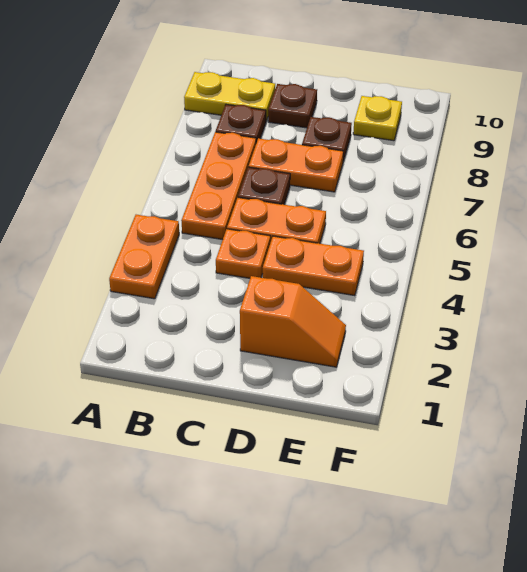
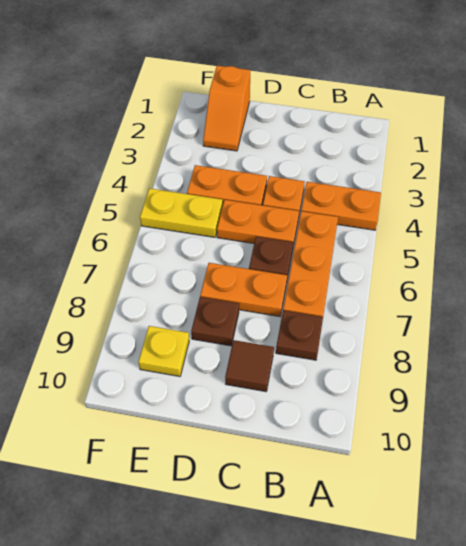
orange 1x2 plate [109,215,179,299] -> orange 1x2 plate turned to [301,182,381,230]
yellow 1x2 plate [184,72,275,121] -> yellow 1x2 plate moved to [140,188,223,237]
brown 1x1 plate [268,84,317,128] -> brown 1x1 tile [225,340,274,392]
orange 1x2 slope [240,276,346,367] -> orange 1x2 slope turned to [203,66,250,151]

